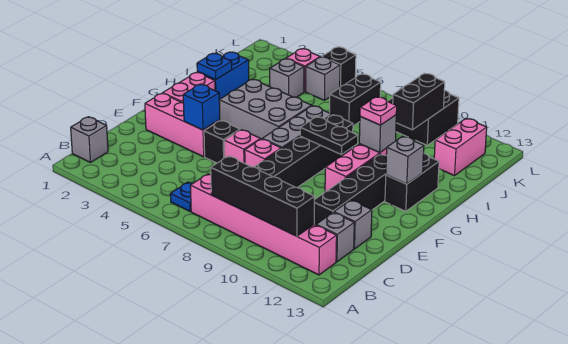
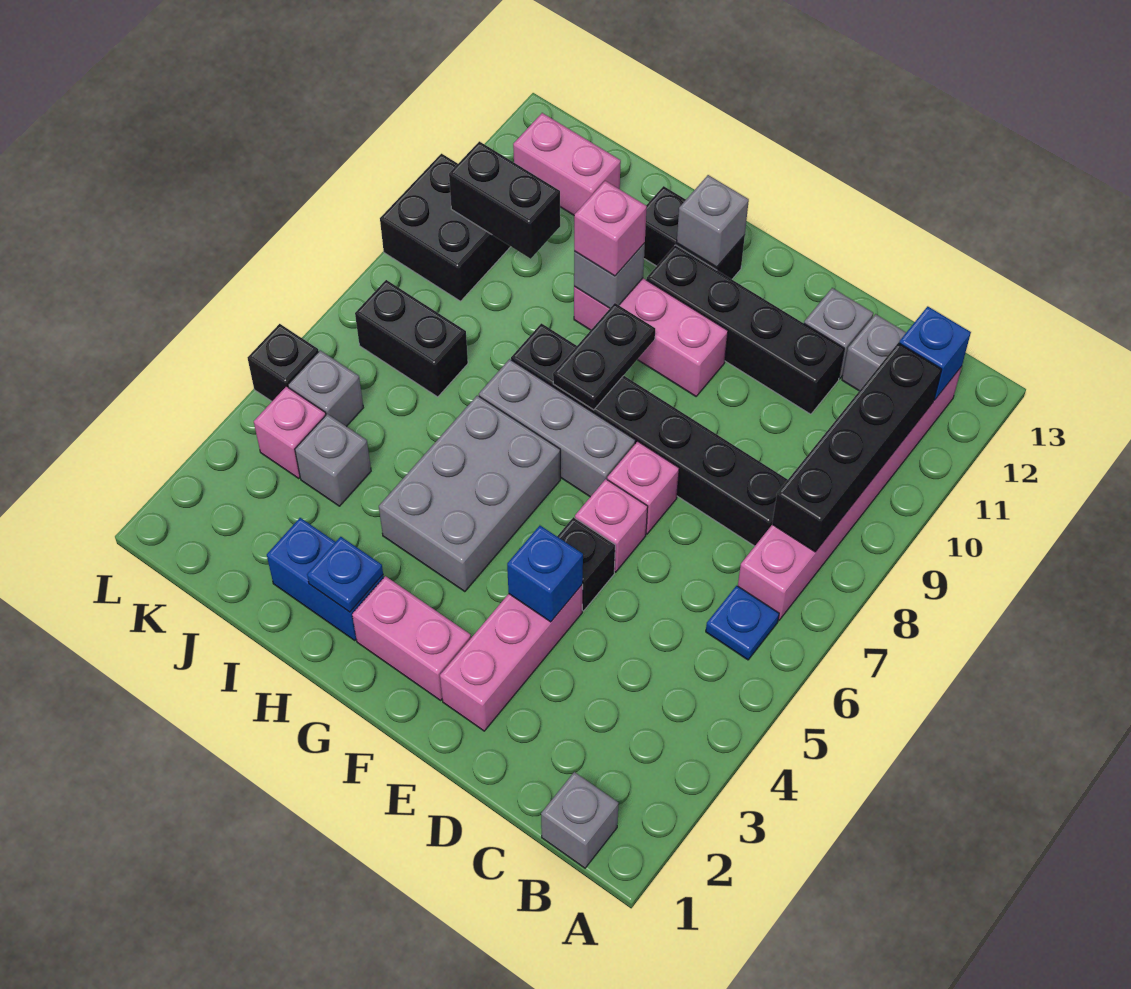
none -> blue 1x1 brick [899,306,971,400]
pink 1x1 plate [360,97,397,125] -> pink 1x1 brick [574,181,647,276]

